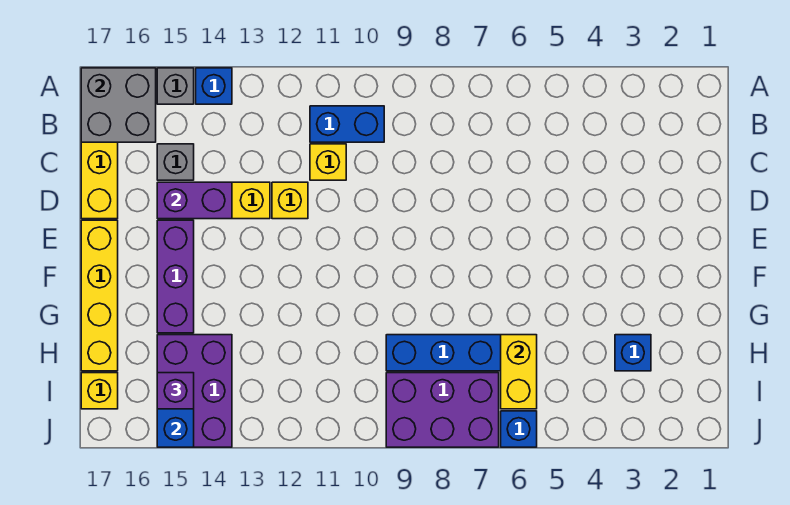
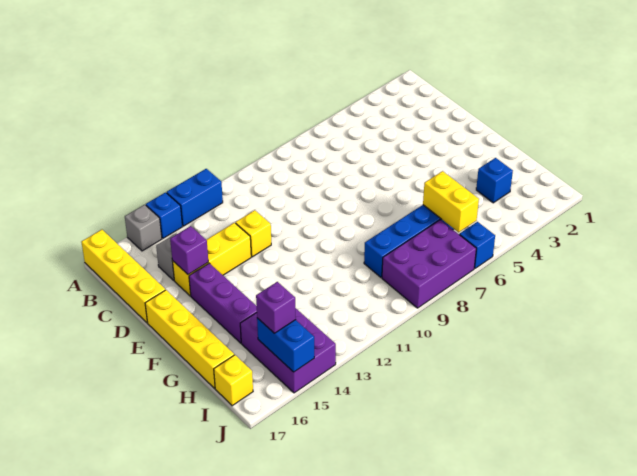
grey 2x2 brick [81,68,156,142] -> none
blue 1x2 brick [310,106,384,142] -> blue 1x2 brick moved to [167,169,223,226]
yellow 1x1 brick [310,144,346,180] -> none
purple 1x2 brick [157,182,232,219] -> purple 1x1 brick [170,226,208,275]

